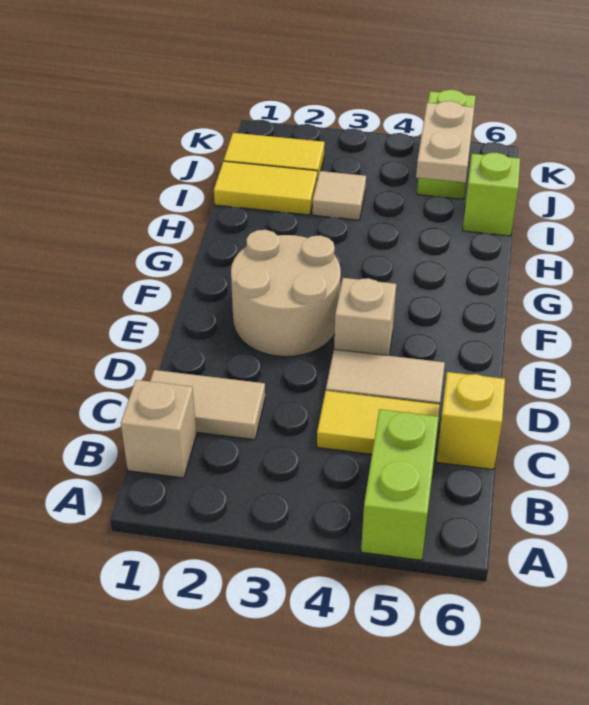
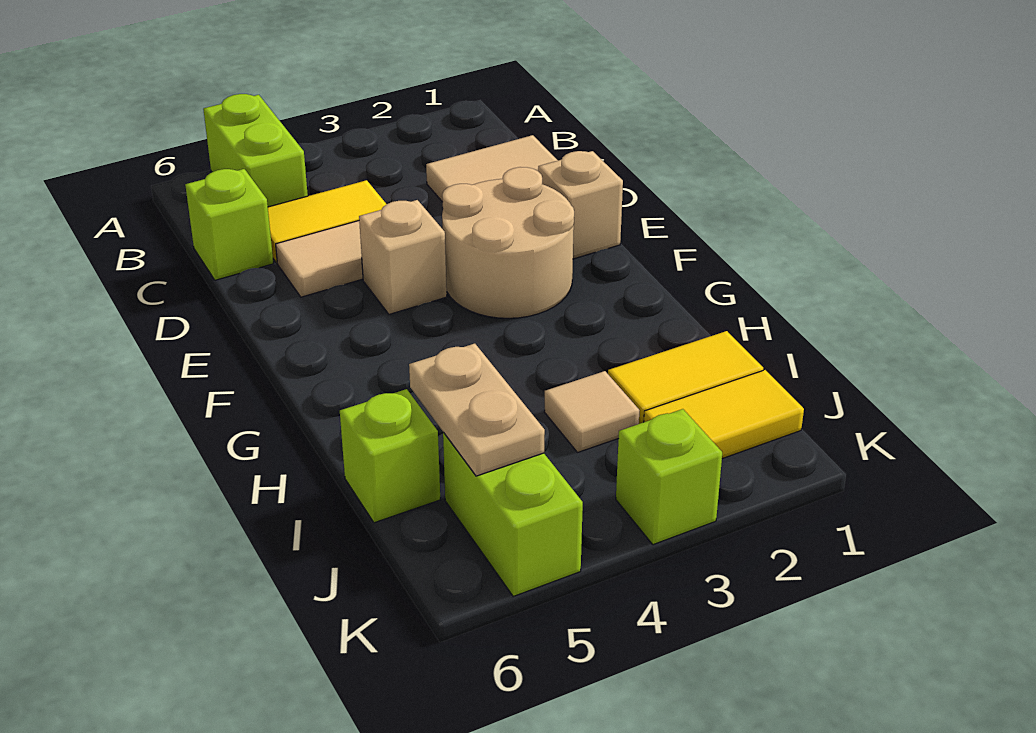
tan 1x1 brick [121,380,196,478] -> tan 1x1 brick moved to [538,151,623,259]
yellow 1x1 brick [436,372,505,470] -> lime 1x1 brick [185,169,273,280]
none -> lime 1x1 brick [616,409,722,545]

